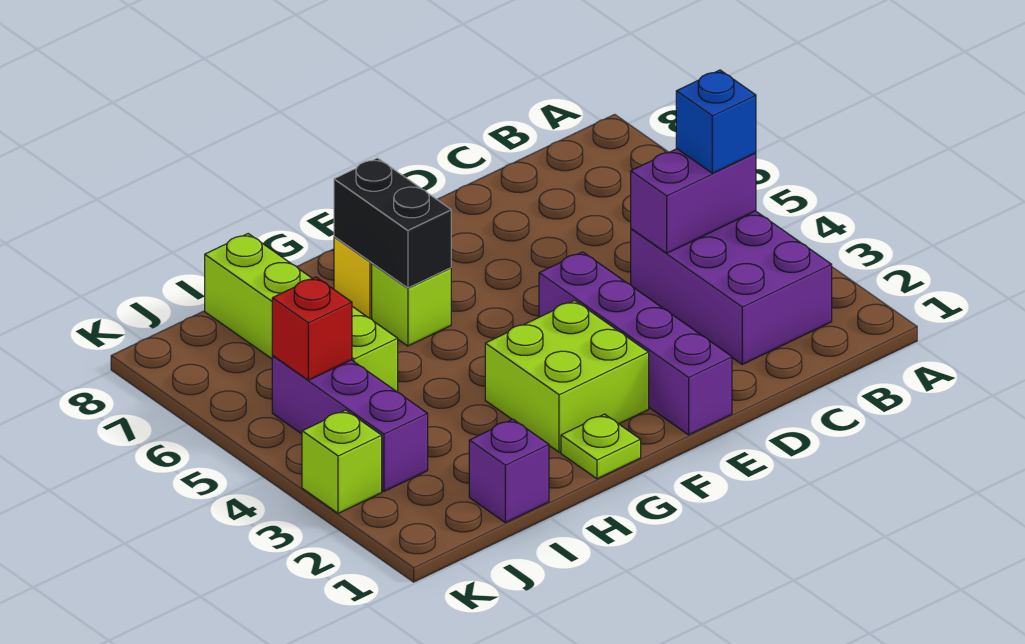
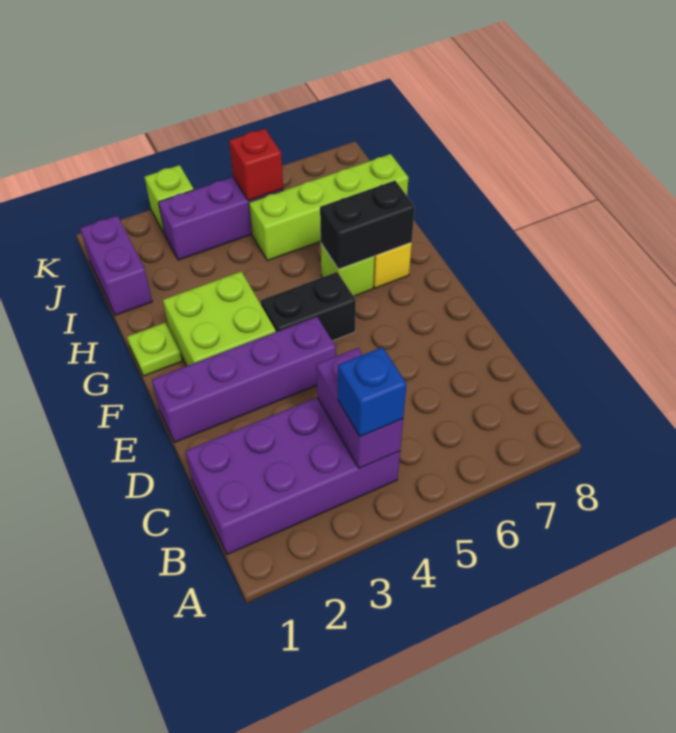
purple 2x3 brick [631,211,832,364] -> purple 2x4 brick [185,398,400,554]
none -> black 1x2 brick [261,272,356,341]
purple 1x1 brick [469,419,549,523] -> purple 1x2 brick [80,216,152,315]

